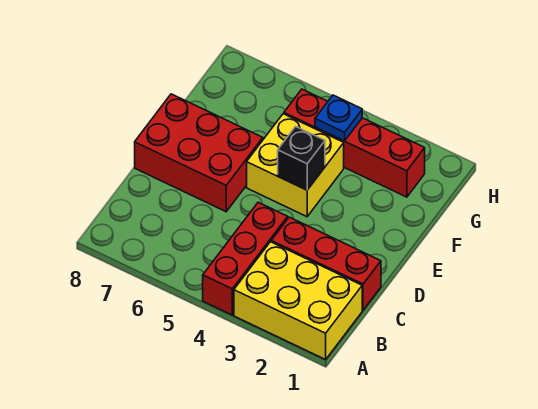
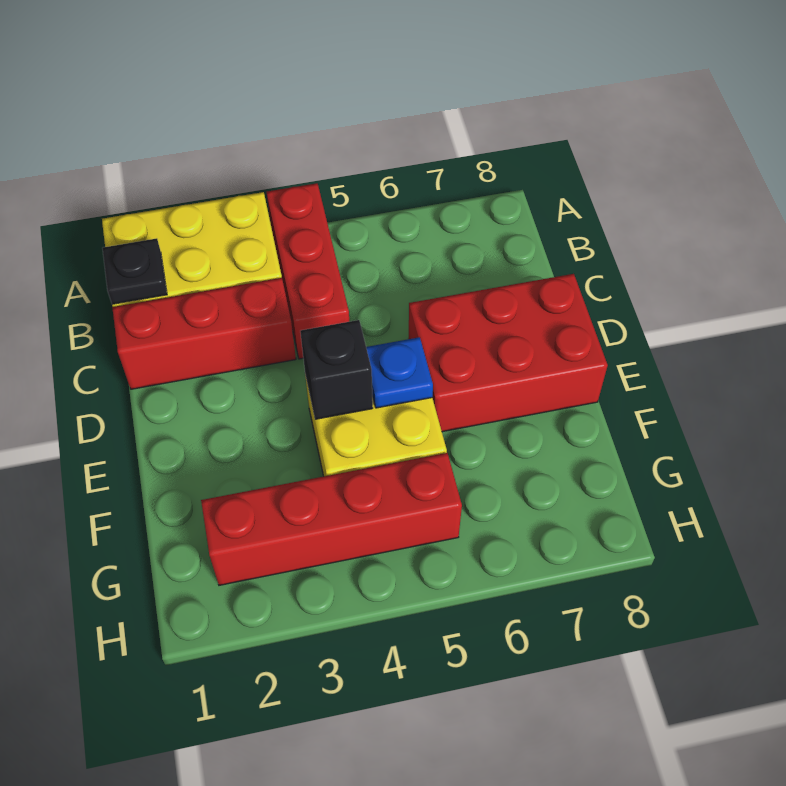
none -> black 1x1 plate [102,238,167,304]
blue 1x1 plate [315,95,362,141] -> blue 1x1 plate moved to [366,337,433,408]

